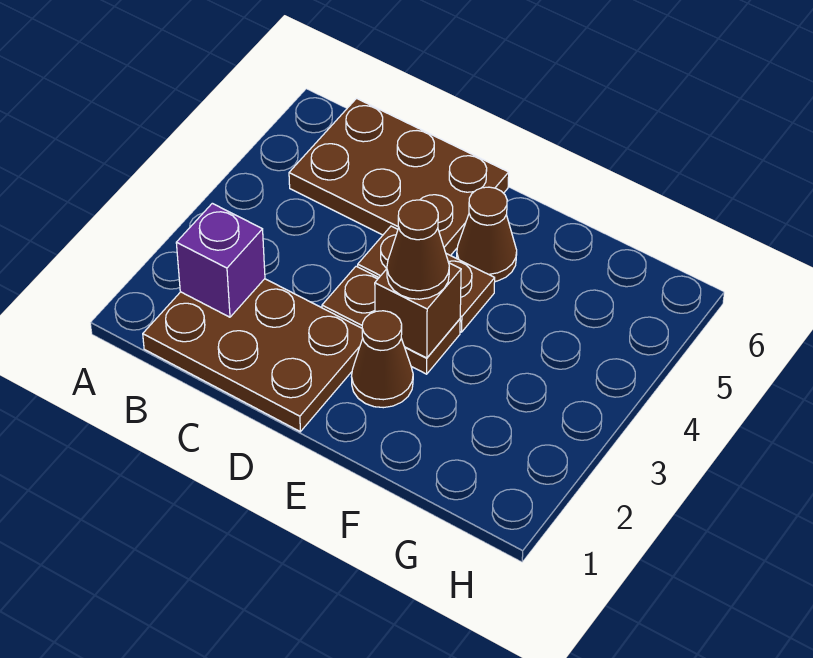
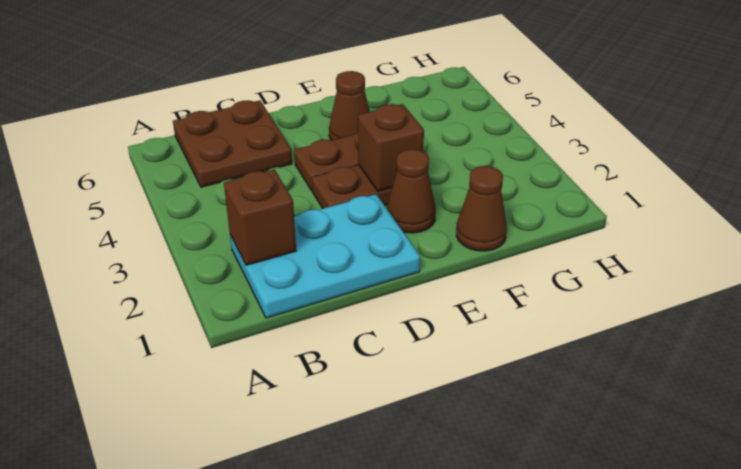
brown 2x3 plate [143,279,363,432] -> cyan 2x3 plate [230,194,420,318]
purple 1x1 brick [176,203,265,317] -> brown 1x1 brick [224,170,296,265]
brown 2x3 plate [289,98,509,256] -> brown 2x2 plate [173,100,292,187]
brown 1x1 cone [387,200,449,299] -> brown 1x1 cone moved to [456,166,507,251]

